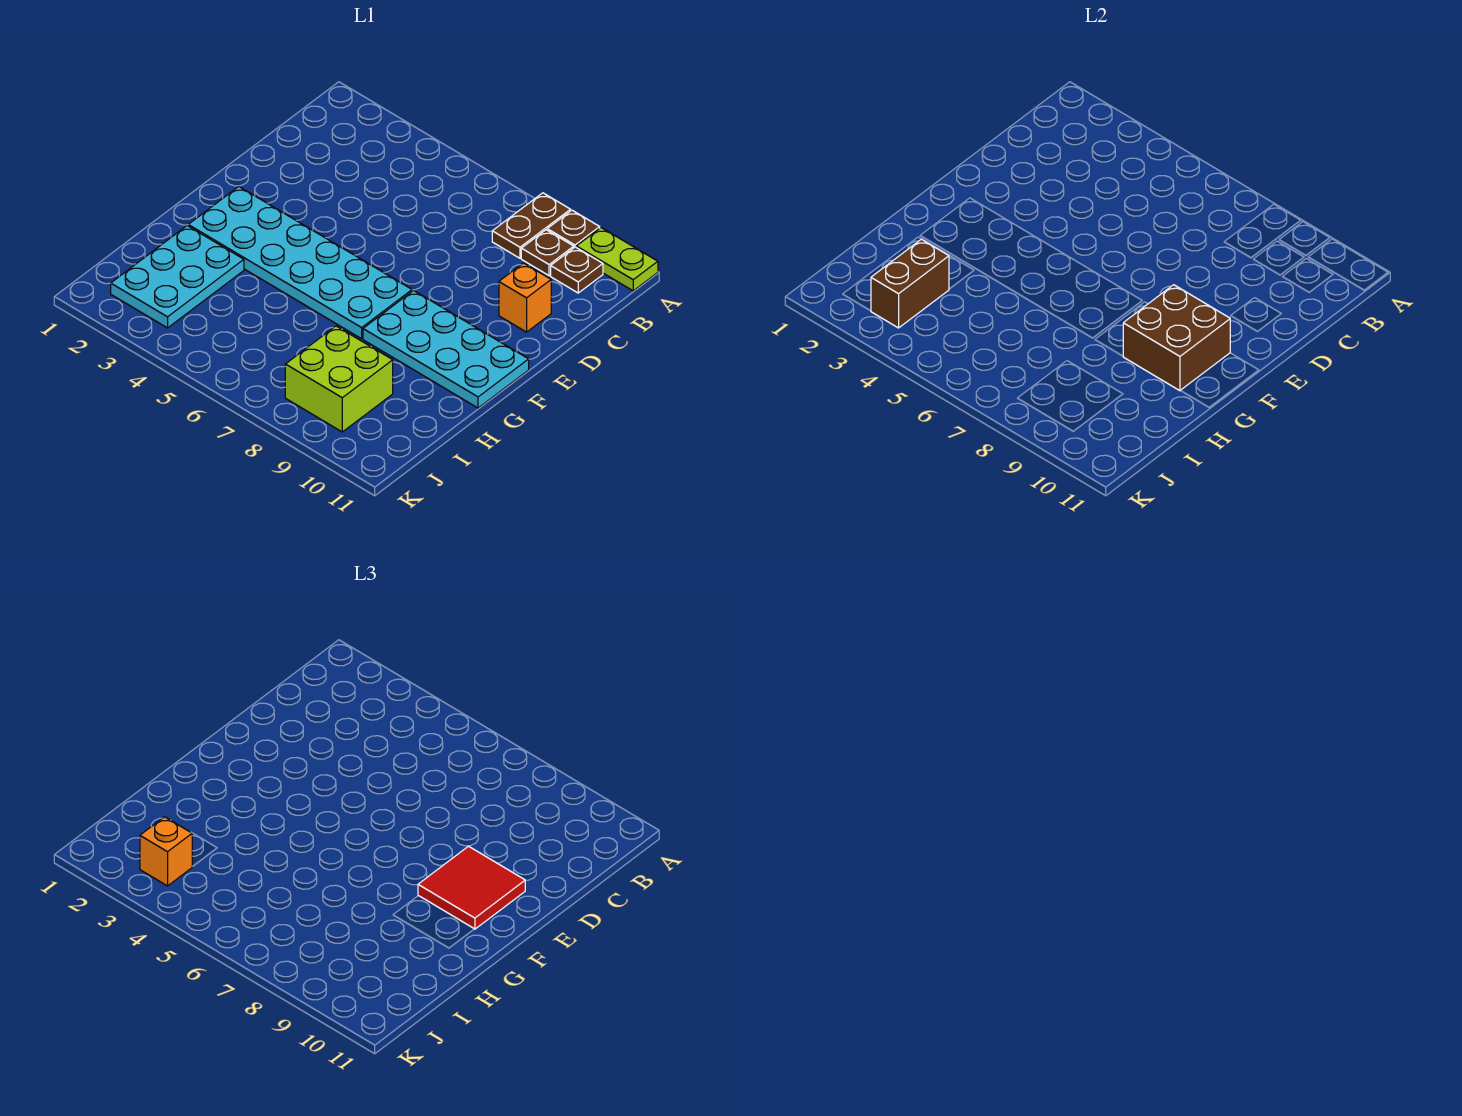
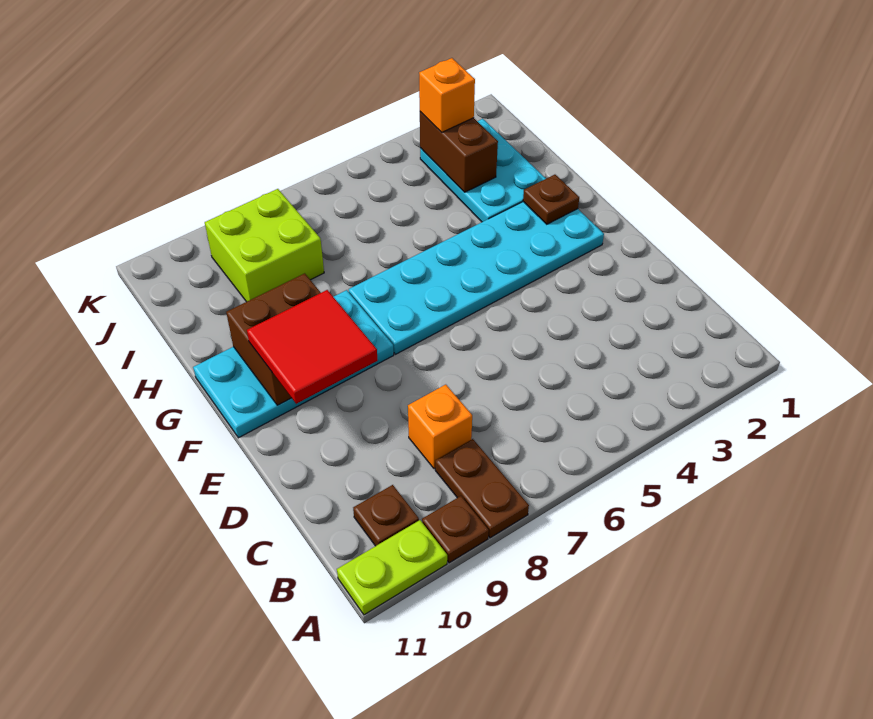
brown 1x1 plate [521,230,574,276] -> brown 1x1 plate moved to [523,175,579,224]
orange 1x1 brick [499,263,551,332] -> orange 1x1 brick moved to [408,385,472,469]

